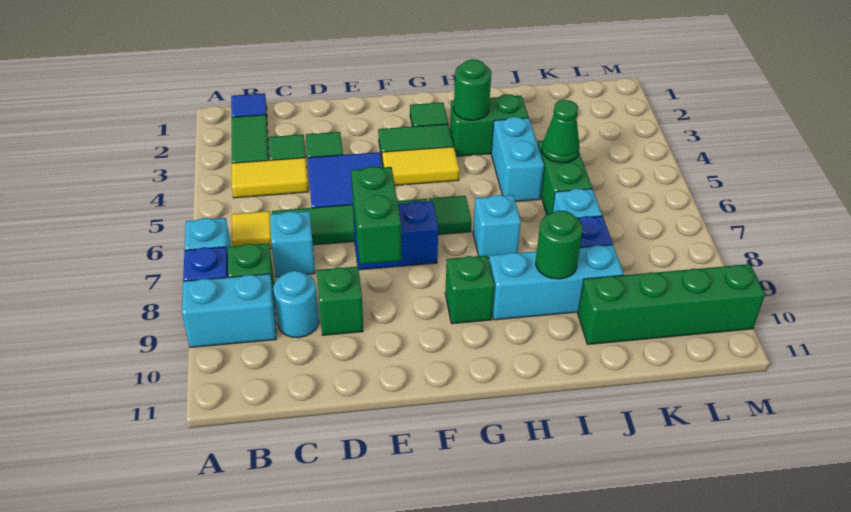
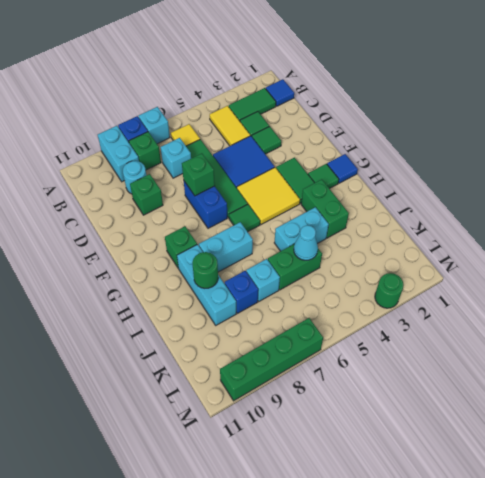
green 1x2 brick [351,166,401,264] -> green 1x1 brick [182,153,215,196]
yellow 1x2 tile [382,147,459,185] -> yellow 2x2 tile [237,168,300,225]
none -> blue 1x1 tile [327,154,358,183]
green 1x1 round brick [454,59,491,120] -> green 1x1 round brick moved to [375,273,404,308]
cyan 1x1 brick [473,195,521,259] -> cyan 1x2 brick [199,222,253,272]
green 1x1 cone [542,100,580,163] -> cyan 1x1 cone [294,225,318,260]
green 1x4 brick [578,264,765,344] -> green 1x4 brick turned to [220,318,323,401]

